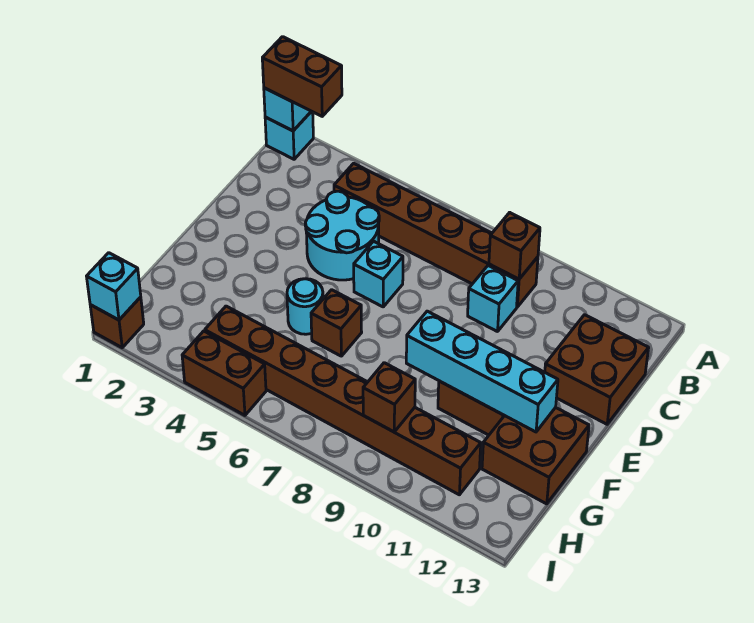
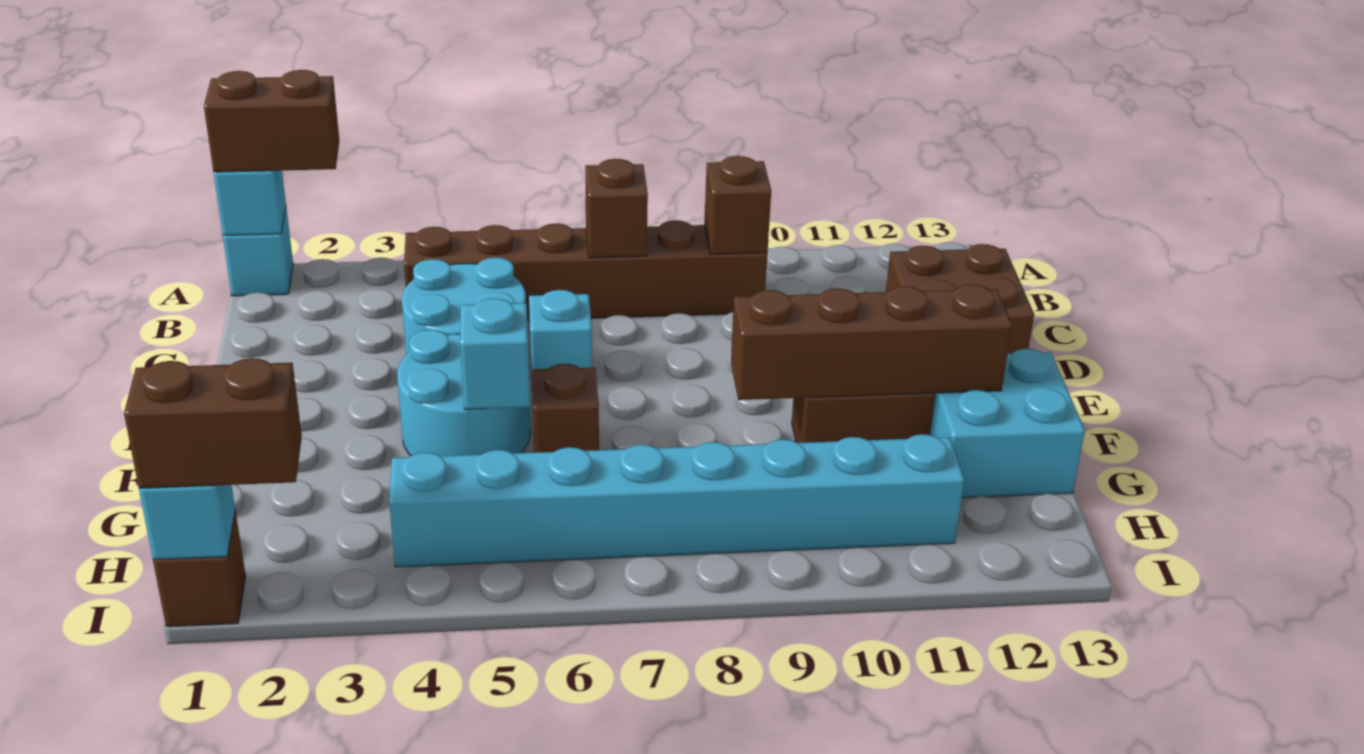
cyan 1x1 brick [468,266,518,332] -> cyan 1x1 brick moved to [460,298,530,409]
cyan 1x1 round brick [287,279,323,334] -> cyan 2x2 round brick [397,330,531,456]
cyan 1x4 brick [406,311,558,432] -> brown 1x4 brick [731,284,1012,400]
brown 2x2 brick [482,407,589,504] -> cyan 2x2 brick [930,349,1085,498]
brown 1x8 brick [205,306,481,495] -> cyan 1x8 brick [389,434,964,567]
brown 1x1 brick [363,363,415,432] -> brown 1x1 brick moved to [585,159,648,258]
brown 1x2 brick [182,331,266,415] -> brown 1x2 brick moved to [124,358,302,488]

